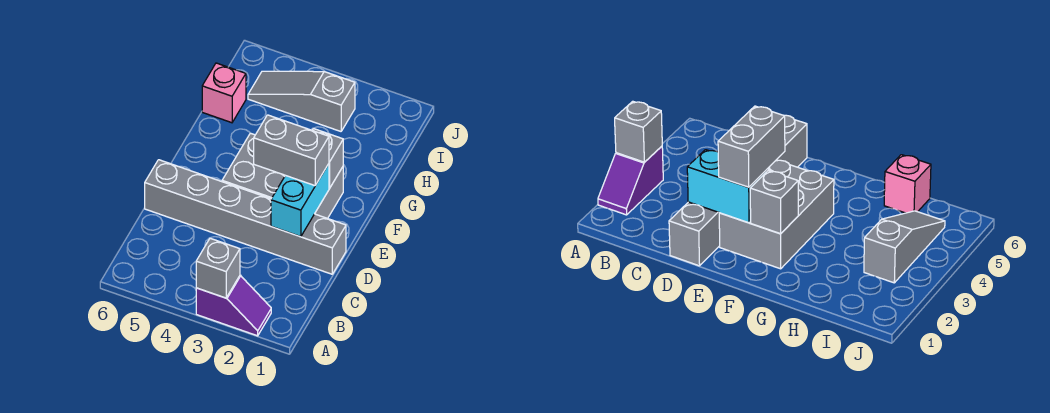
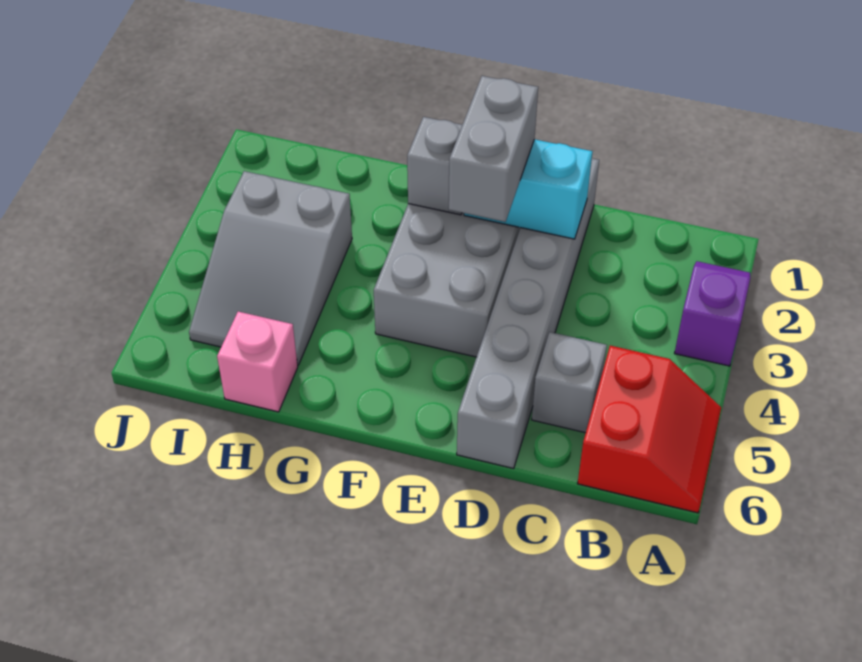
grey 1x1 brick [196,238,240,298] -> grey 1x1 brick moved to [532,332,607,433]
none -> red 2x2 slope [578,346,721,513]
grey 1x3 slope [248,71,355,131] -> grey 2x3 slope [189,171,352,365]

